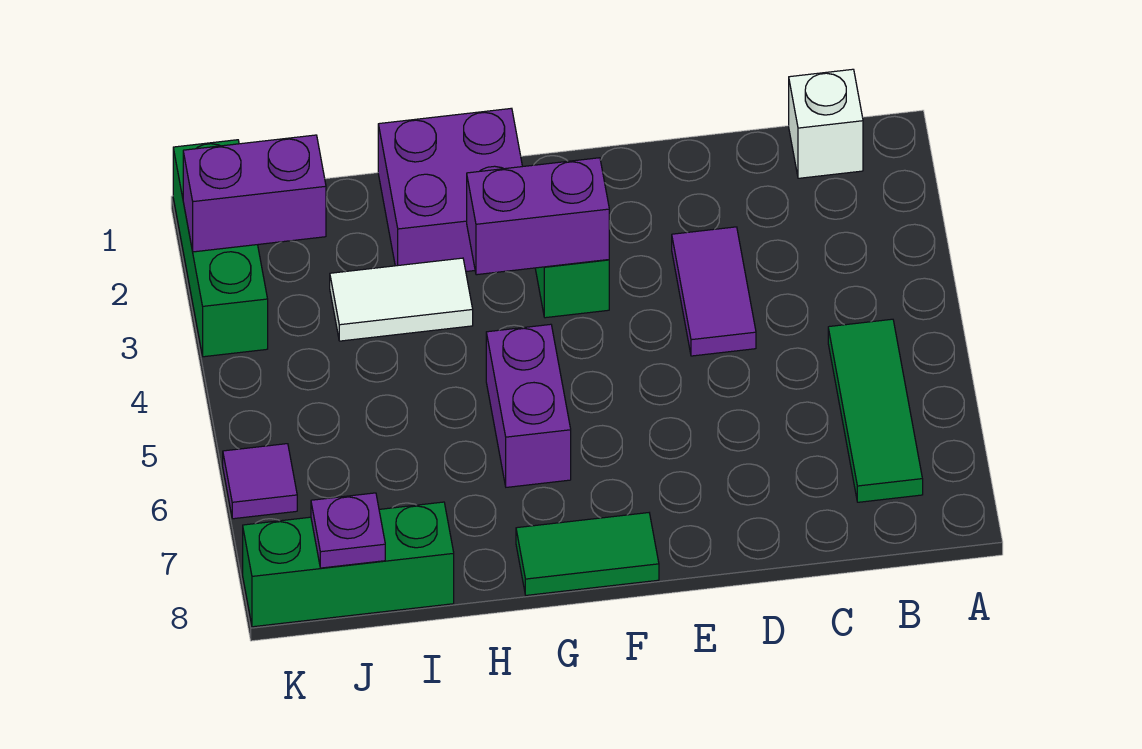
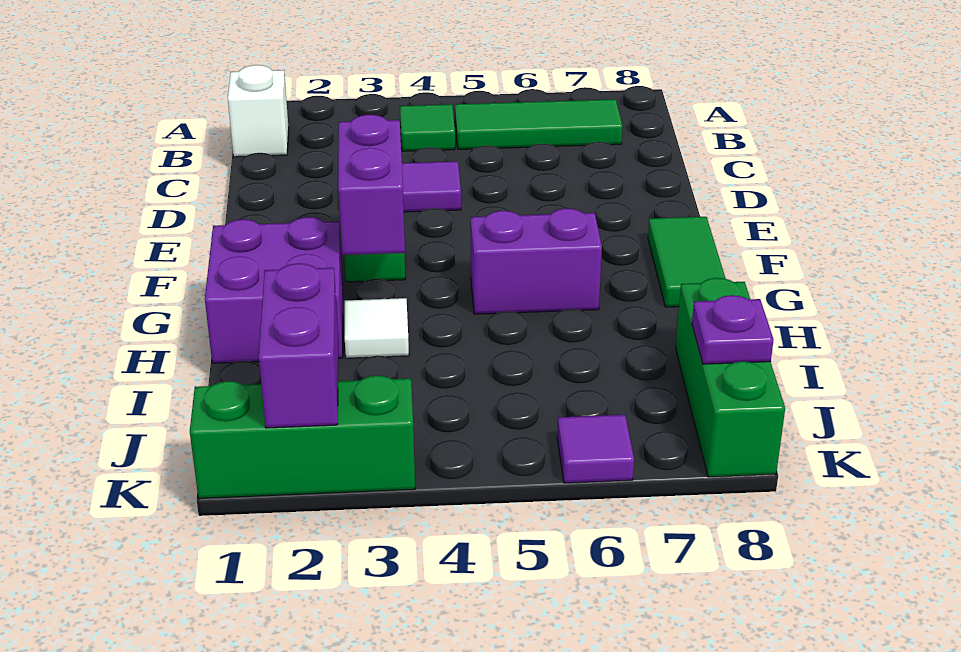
none -> green 1x1 tile [400,104,455,151]
white 1x2 tile [330,258,473,341] -> white 1x1 tile [345,298,409,358]

